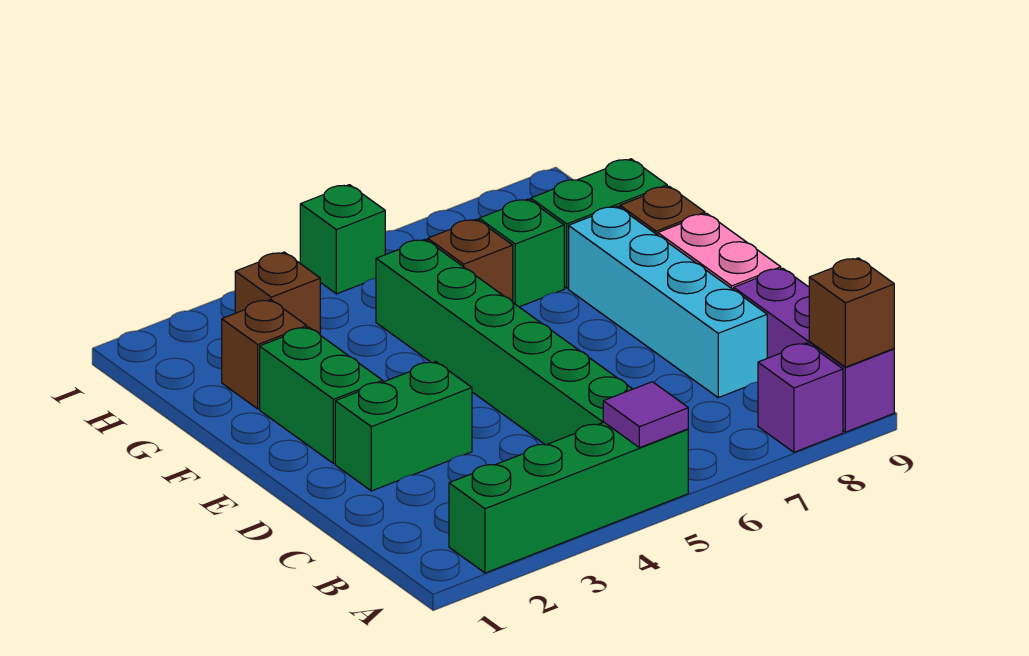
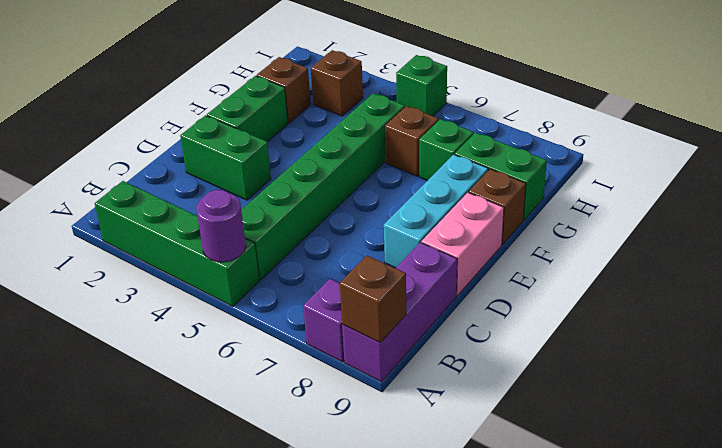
purple 1x1 tile [603,382,688,448] -> purple 1x1 round brick [196,190,246,262]
cyan 1x4 brick [569,206,767,398] -> cyan 1x3 brick [384,155,488,268]

